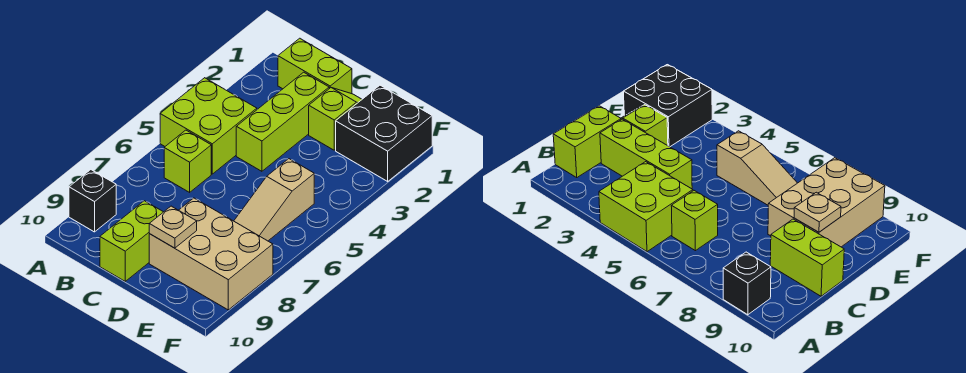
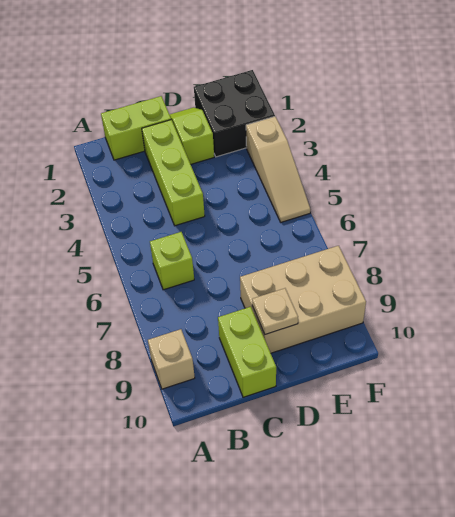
lime 2x2 brick [160,78,257,174] -> none
black 1x1 brick [69,170,116,232] -> tan 1x1 brick [148,329,195,389]
tan 1x3 slope [234,159,314,241] -> tan 1x3 slope moved to [246,117,310,222]

